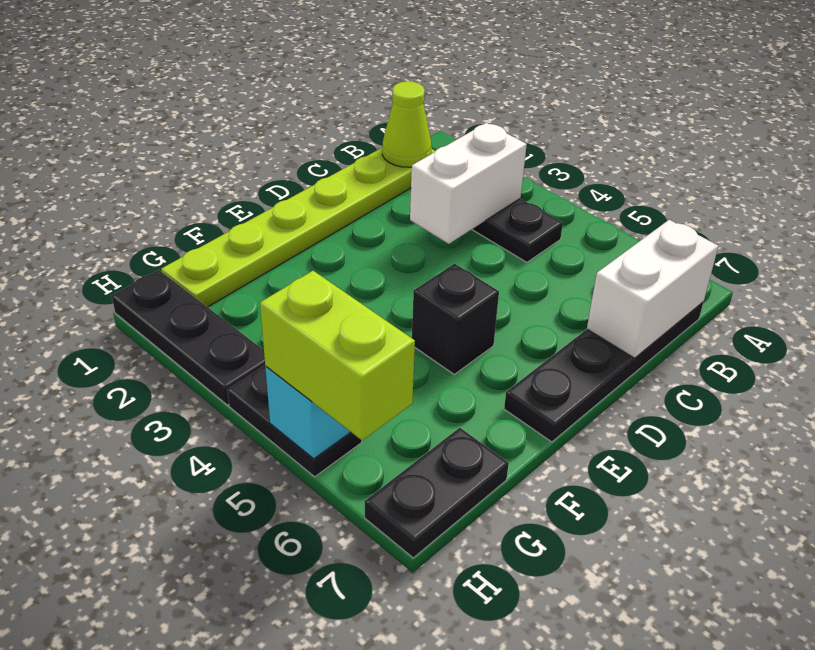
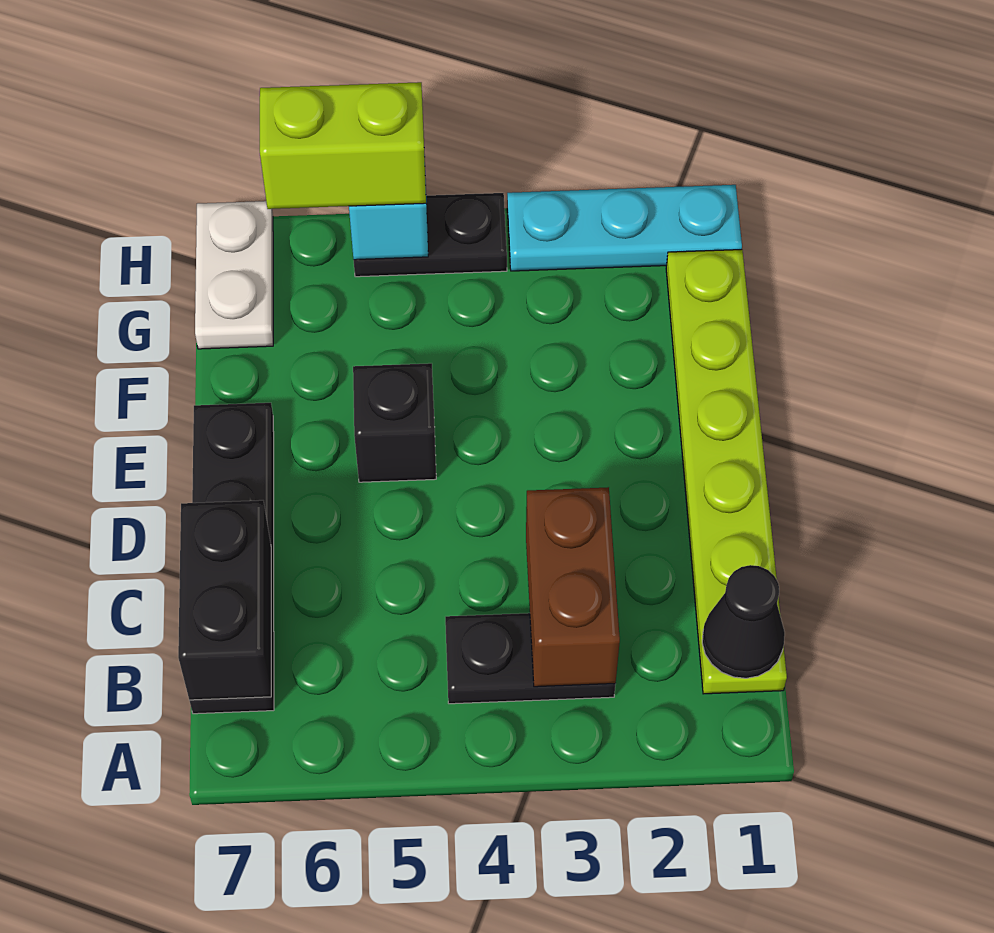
lime 1x1 cone [382,81,432,167] -> black 1x1 cone [702,565,785,678]
white 1x2 brick [410,123,527,244] -> brown 1x2 brick [526,487,620,687]
white 1x2 brick [587,220,718,358] -> black 1x2 brick [178,500,271,700]
black 1x2 plate [365,428,509,558] -> white 1x2 plate [195,201,273,349]
black 1x3 plate [112,270,265,405] -> cyan 1x3 plate [507,185,742,271]

